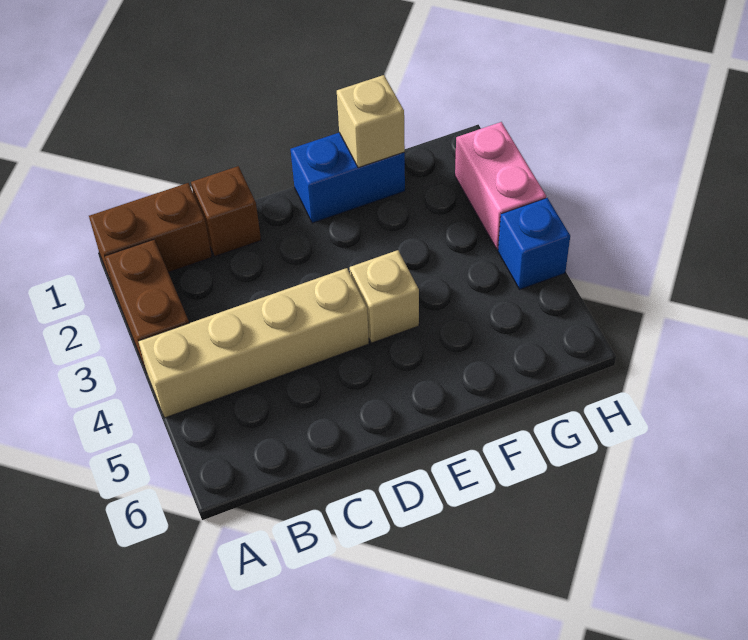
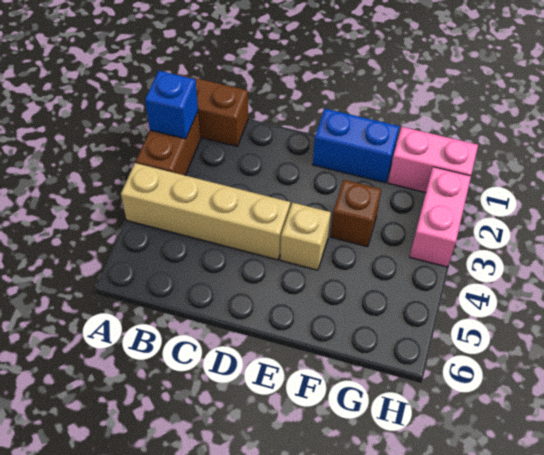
brown 1x1 brick [191,166,261,256] -> brown 1x1 brick moved to [330,180,381,247]
tan 1x1 brick [337,75,405,168] -> none
none -> pink 1x2 brick [388,127,478,193]
blue 1x1 brick [498,198,570,289] -> blue 1x1 brick moved to [145,71,198,139]

